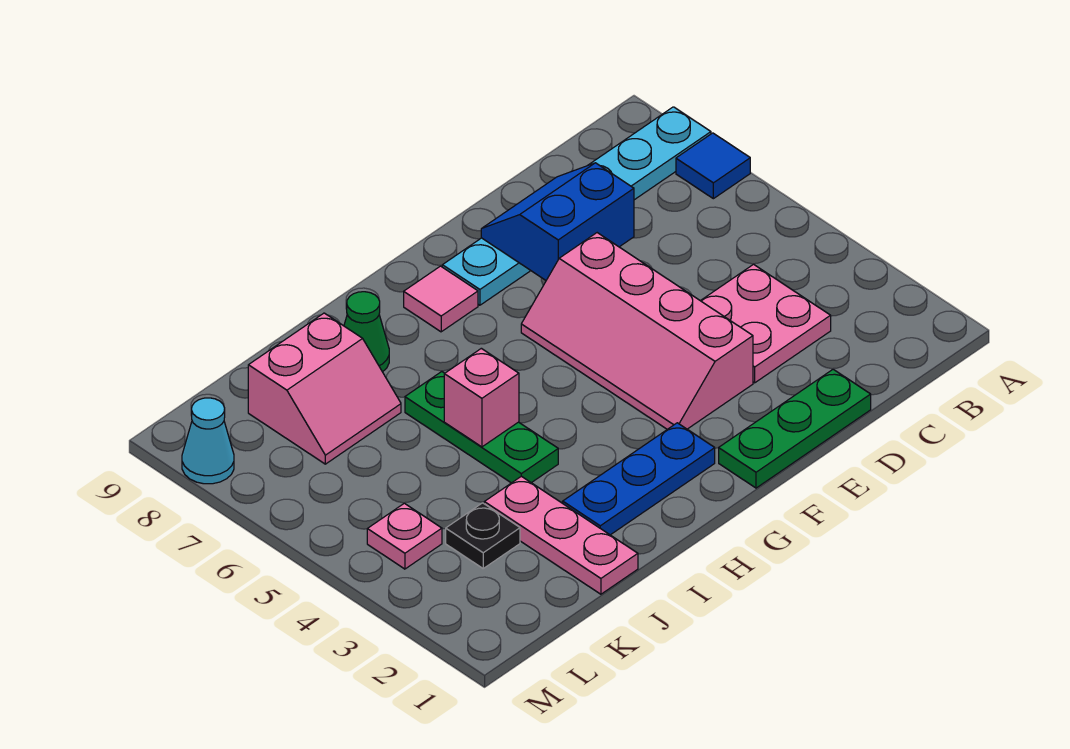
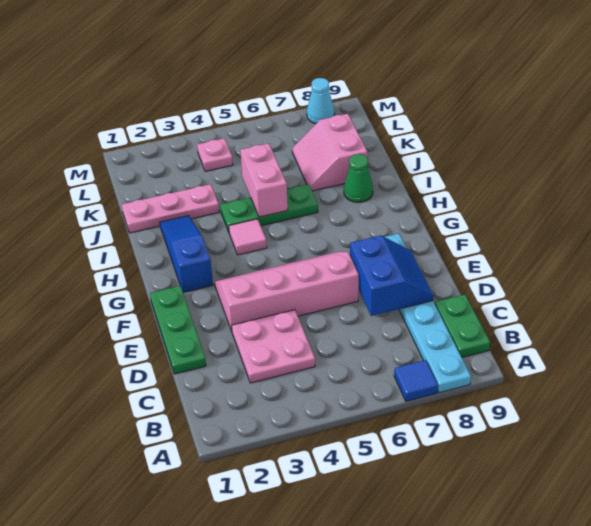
none -> green 1x2 plate [435,294,490,357]
blue 1x3 plate [563,423,715,535] -> blue 1x3 slope [160,216,213,293]
pink 1x1 tile [404,266,478,332] -> pink 1x1 tile moved to [229,219,267,255]
pink 1x1 brick [444,348,519,447] -> pink 1x2 brick [240,143,288,217]
black 1x1 plate [446,503,520,568] -> none

